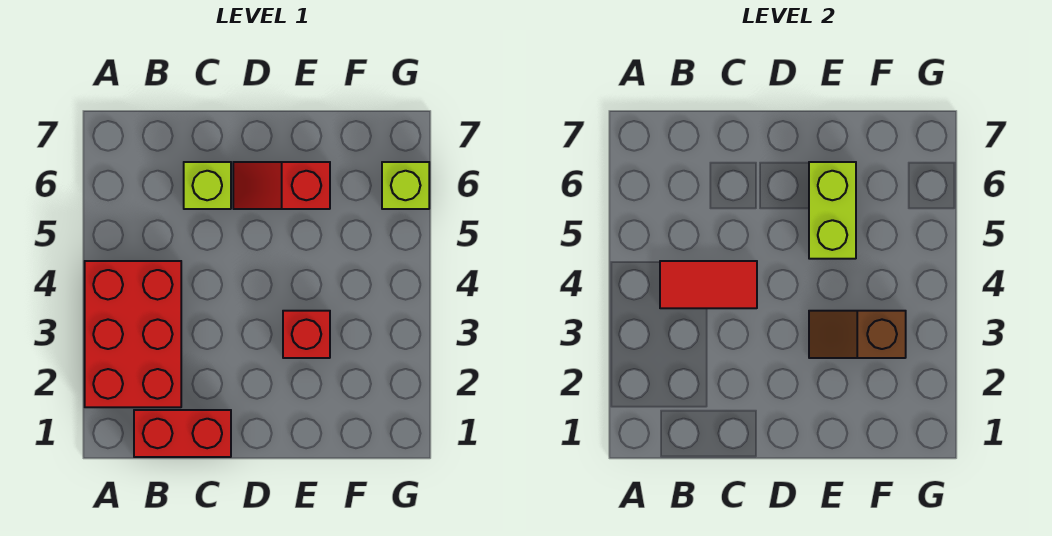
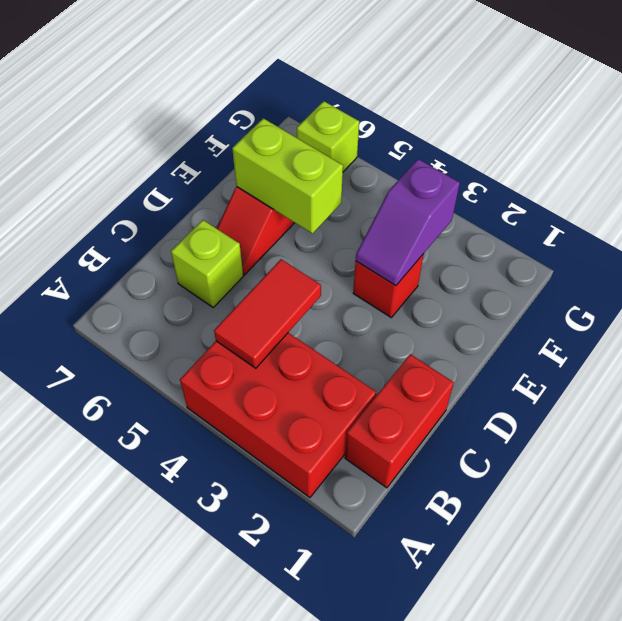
brown 1x2 slope [809,311,906,358] -> purple 1x2 slope [356,159,460,286]

